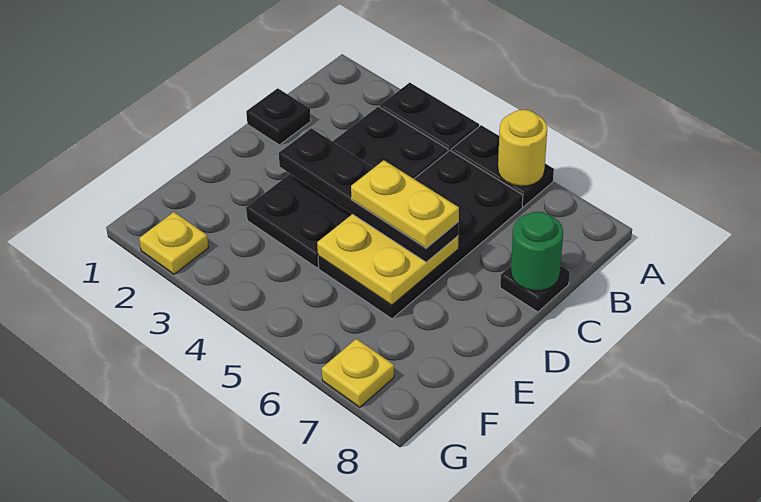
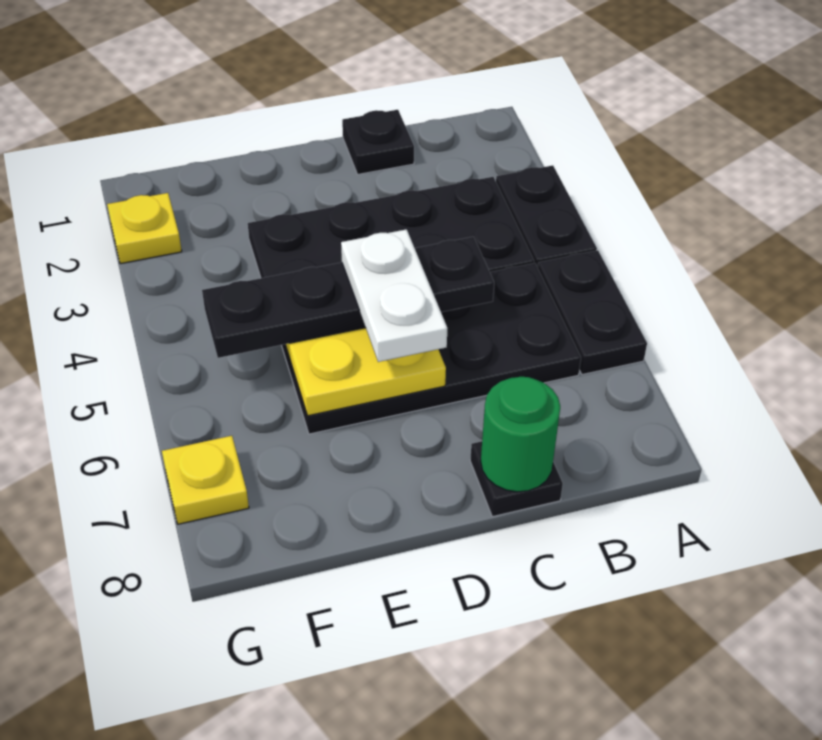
yellow 1x1 round brick [498,110,547,186] -> none
black 1x4 plate [279,128,459,262] -> black 1x4 plate turned to [202,237,494,358]
yellow 1x2 plate [351,160,459,248] -> white 1x2 plate [341,229,447,362]

